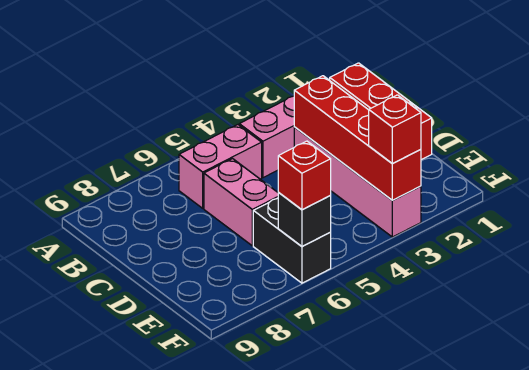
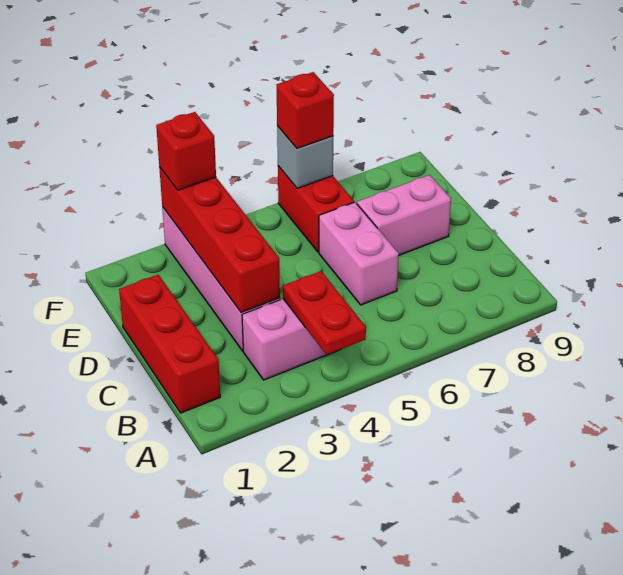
none -> red 1x2 plate [283,271,366,355]
pink 1x2 brick [179,125,262,208] -> pink 1x2 brick moved to [357,175,451,256]
black 1x2 brick [253,198,331,283] -> red 1x2 brick [278,166,354,252]
black 1x1 brick [278,192,331,246] -> grey 1x1 brick [277,126,333,188]

